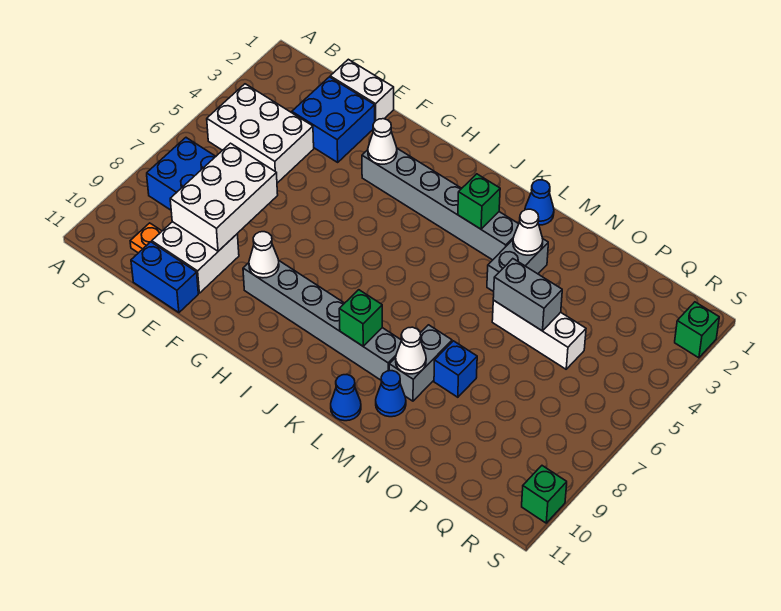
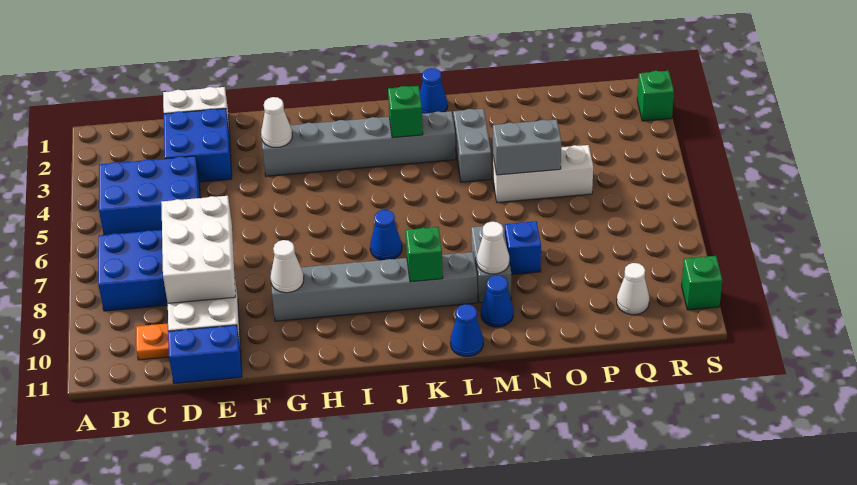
white 2x3 brick [207,84,314,183] -> blue 2x3 brick [99,156,200,235]
none -> blue 1x1 cone [370,210,402,260]
white 1x1 cone [513,209,543,255] -> white 1x1 cone moved to [617,263,649,315]

